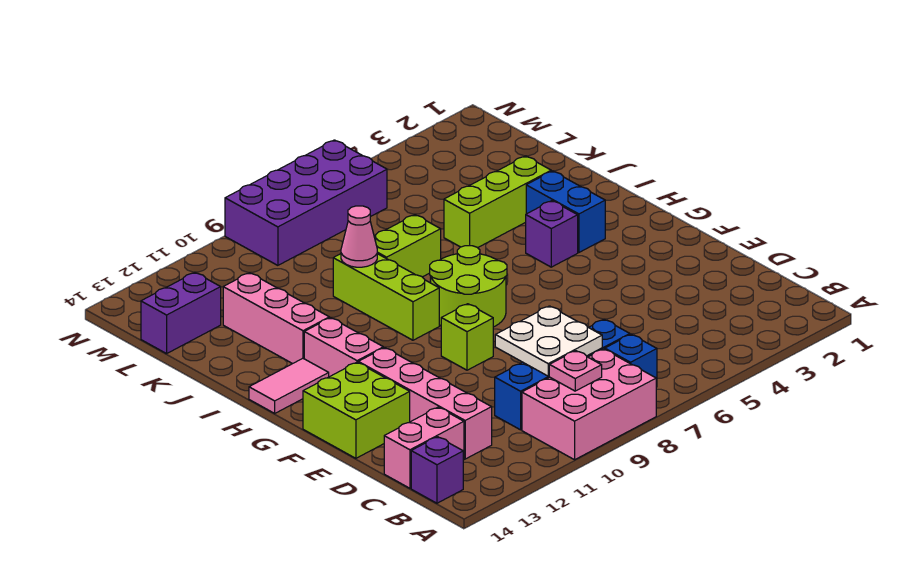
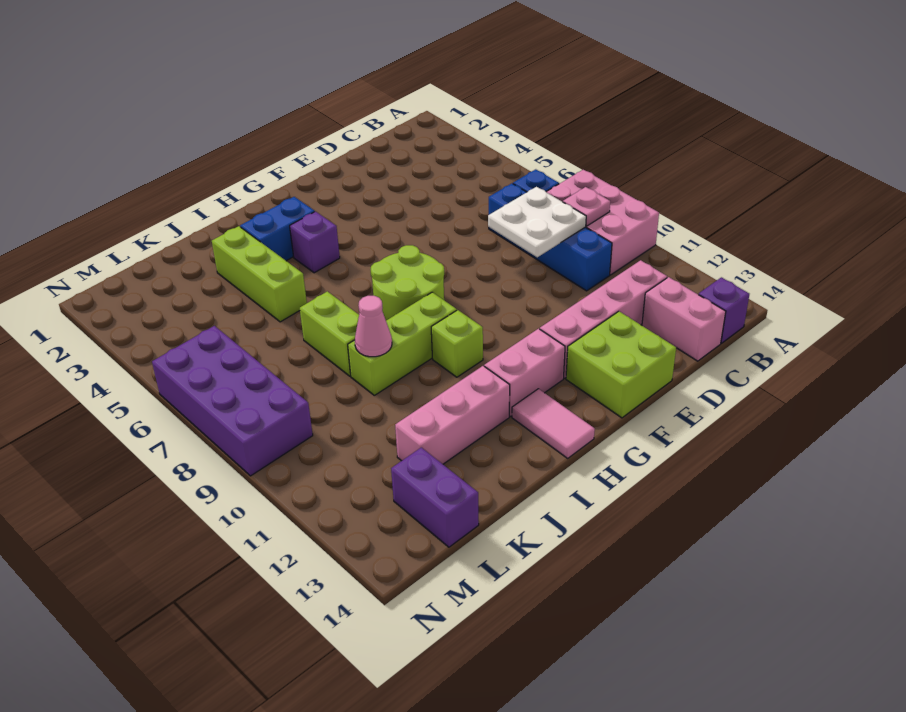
lime 1x1 brick [441,304,493,370] -> lime 1x1 brick moved to [431,310,483,377]

